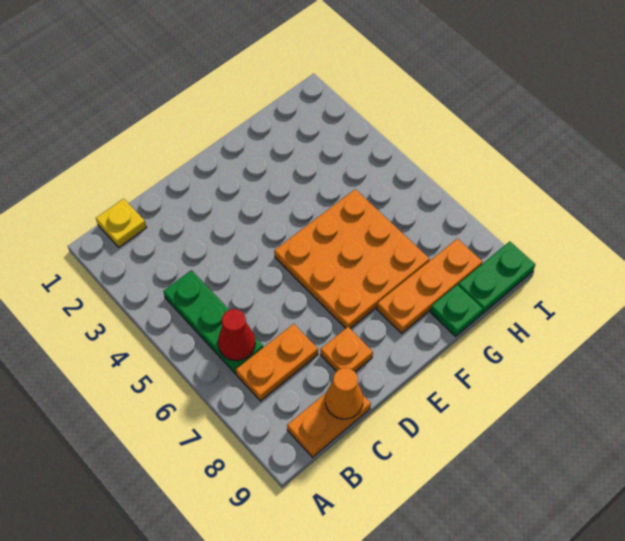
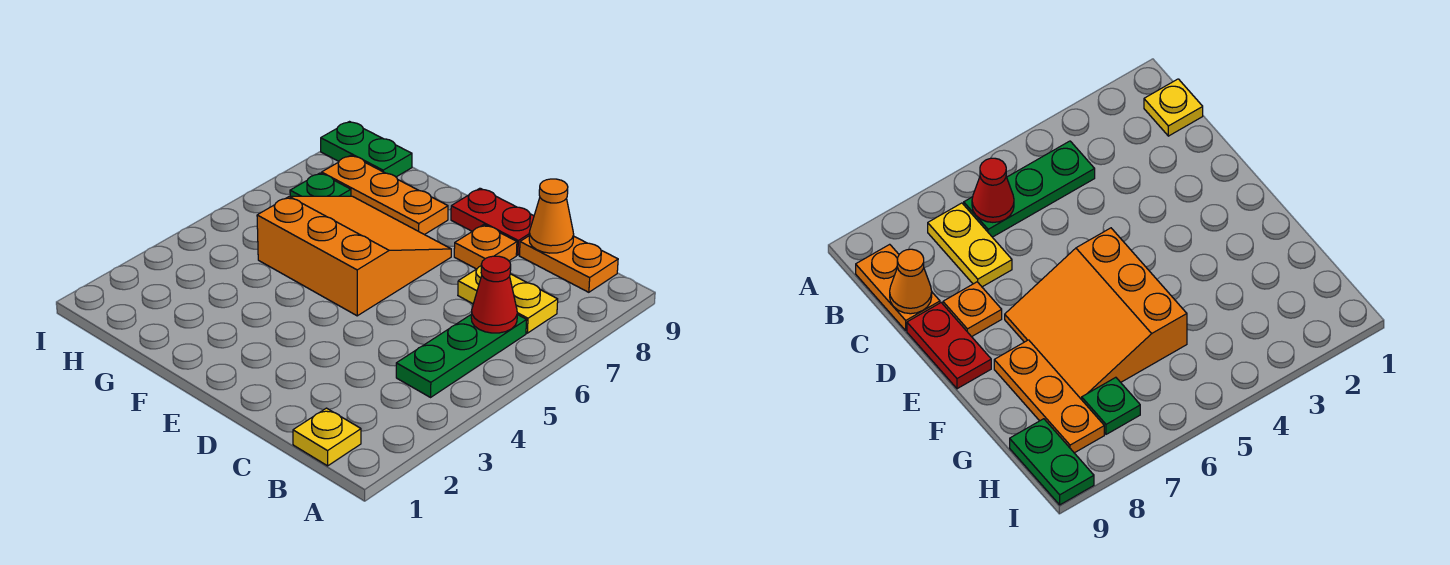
orange 1x2 plate [236,324,318,401] -> yellow 1x2 plate [458,266,558,333]
none -> red 1x2 plate [451,188,534,255]
orange 3x3 plate [274,189,429,329] -> orange 3x3 slope [257,196,451,316]
green 1x1 plate [430,285,483,336] -> green 1x1 plate moved to [290,173,351,196]

